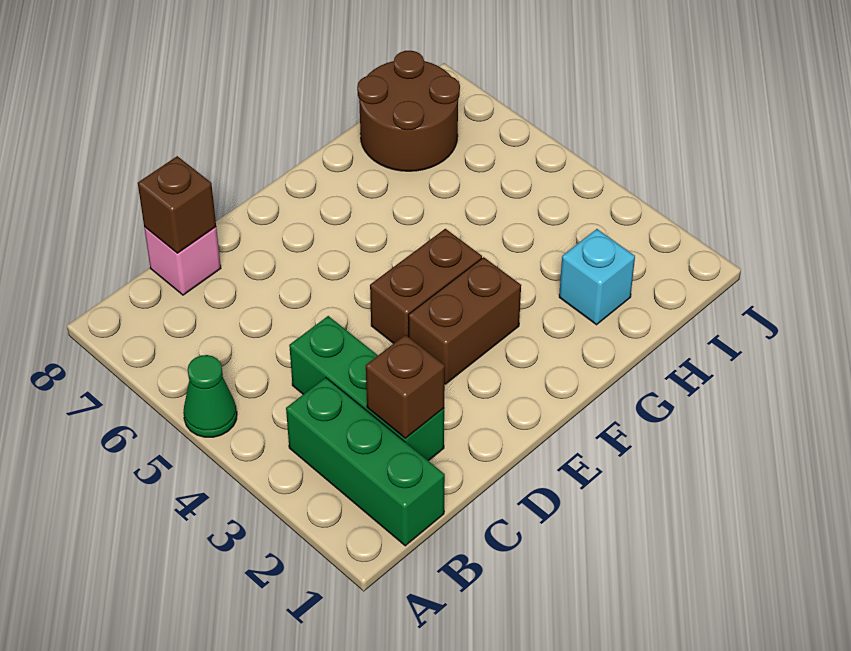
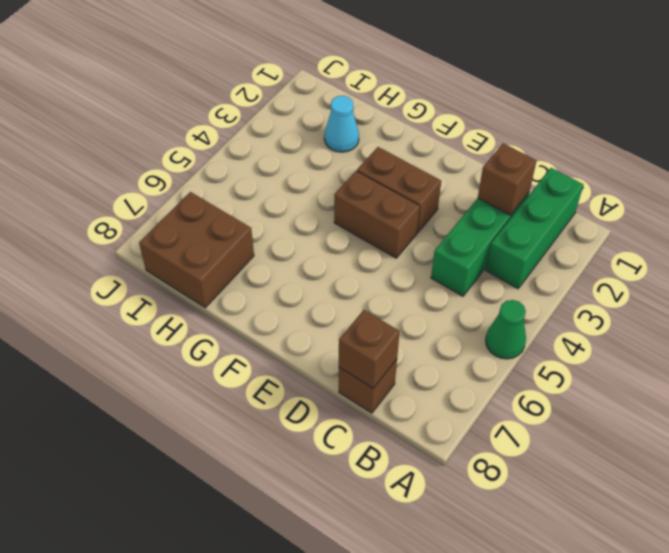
pink 1x1 brick [144,227,221,295] -> brown 1x1 brick [339,359,397,413]
cyan 1x1 brick [559,229,635,325] -> cyan 1x1 cone [324,96,359,152]
brown 2x2 round brick [357,51,460,171] -> brown 2x2 brick [139,192,254,308]

